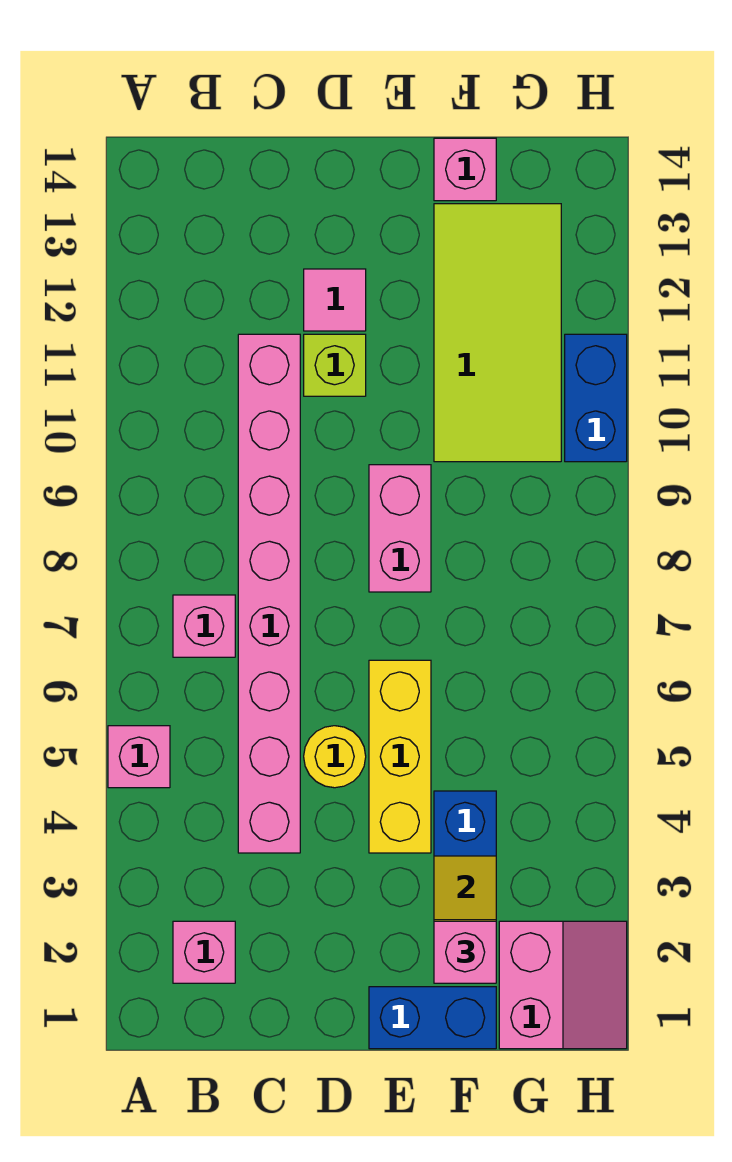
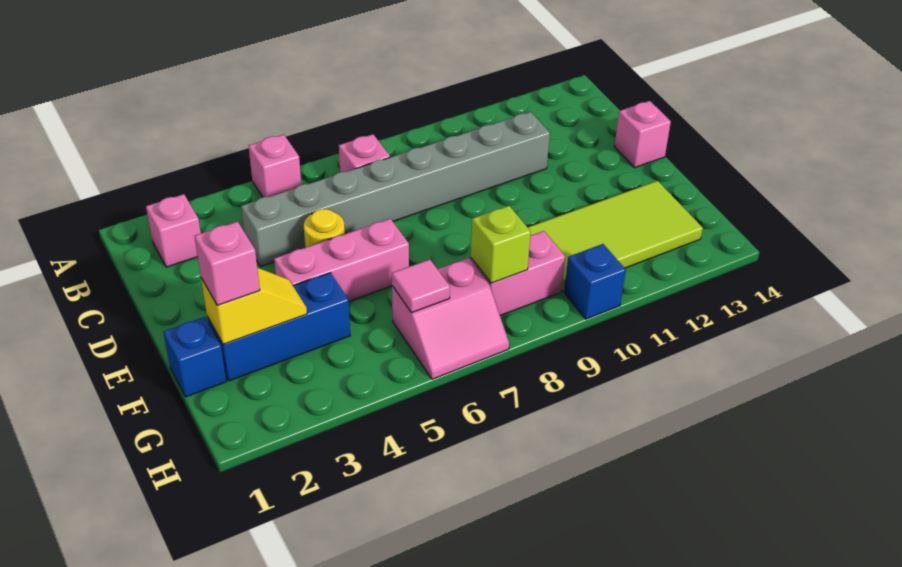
pink 1x8 brick [238,334,300,853] -> grey 1x8 brick [241,112,550,266]
lime 1x1 brick [304,334,366,396] -> lime 1x1 brick moved to [471,206,531,283]
pink 1x1 tile [304,269,366,331] -> pink 1x1 tile moved to [392,259,450,313]
blue 1x2 brick [369,987,496,1049] -> blue 1x1 brick [163,317,226,397]
yellow 1x3 brick [369,660,431,853] -> pink 1x3 brick [274,219,409,301]
pink 1x2 brick [369,465,431,592] -> pink 1x2 brick moved to [471,231,565,316]
pink 1x1 brick [434,138,496,201] -> pink 1x1 brick moved to [614,101,671,168]
pink 2x2 slope [499,921,627,1049] -> pink 2x2 slope moved to [392,258,509,379]
blue 1x2 brick [565,334,627,462] -> blue 1x1 brick [564,244,626,319]

